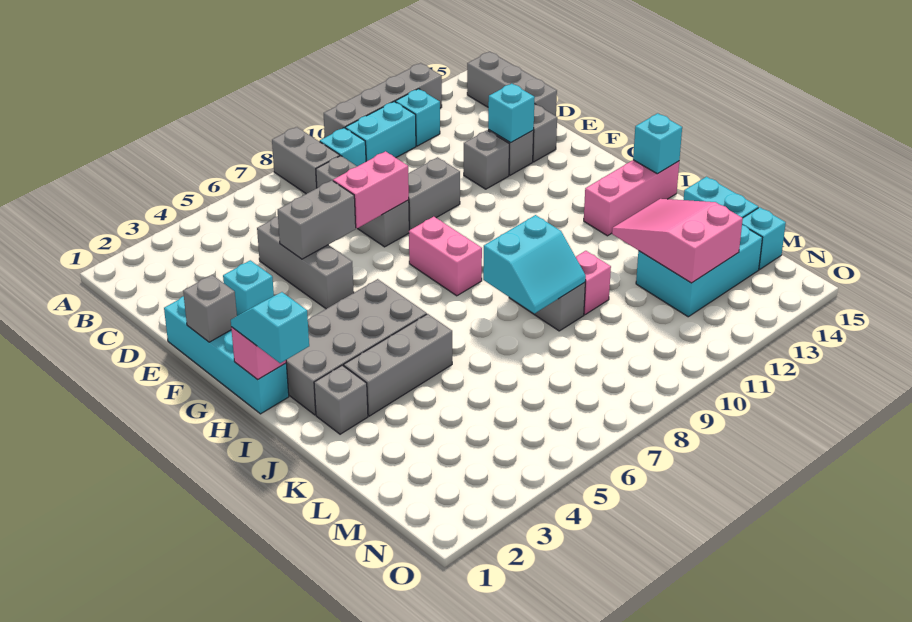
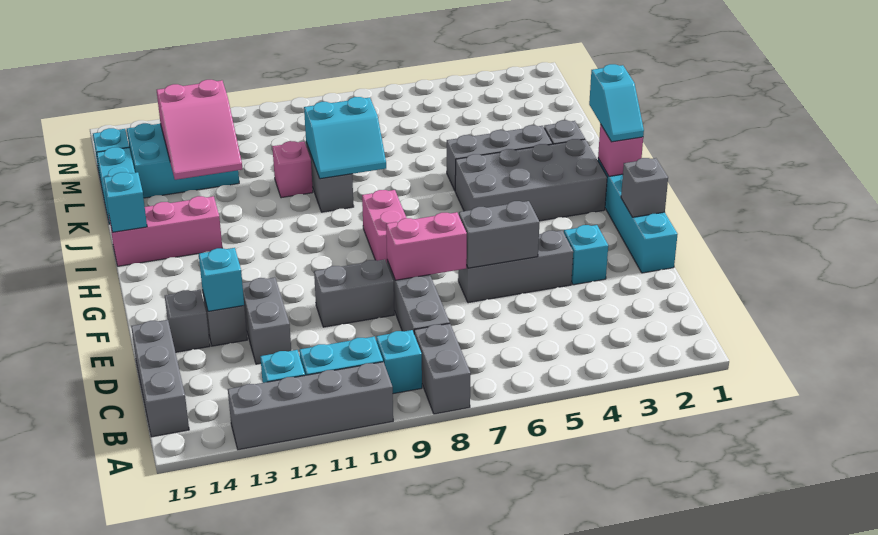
grey 1x3 brick [257,216,354,309] -> grey 1x3 brick turned to [458,231,573,303]
grey 1x1 brick [464,130,509,189] -> grey 1x2 brick [242,277,291,364]
cyan 2x2 slope [483,215,586,313] -> cyan 2x2 slope turned to [304,97,386,179]

